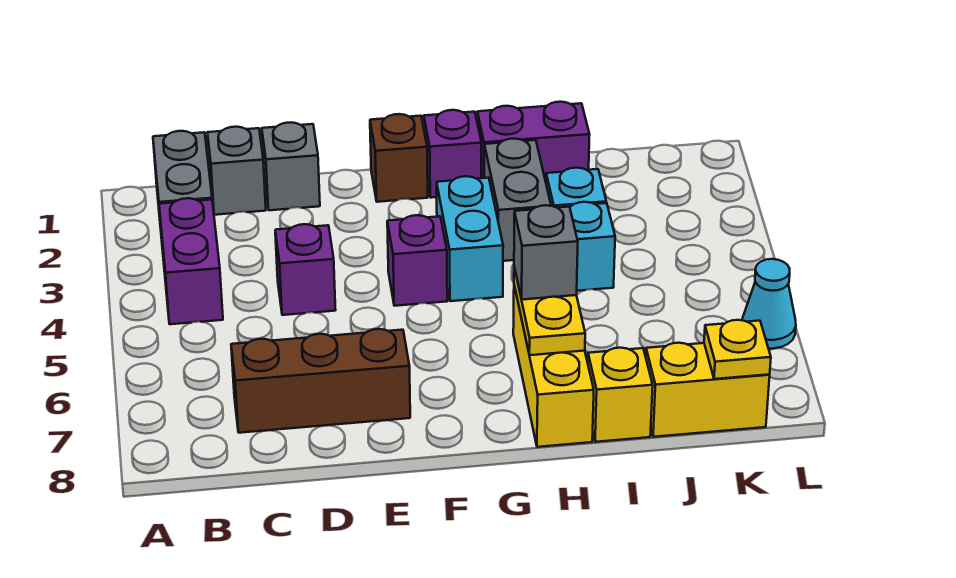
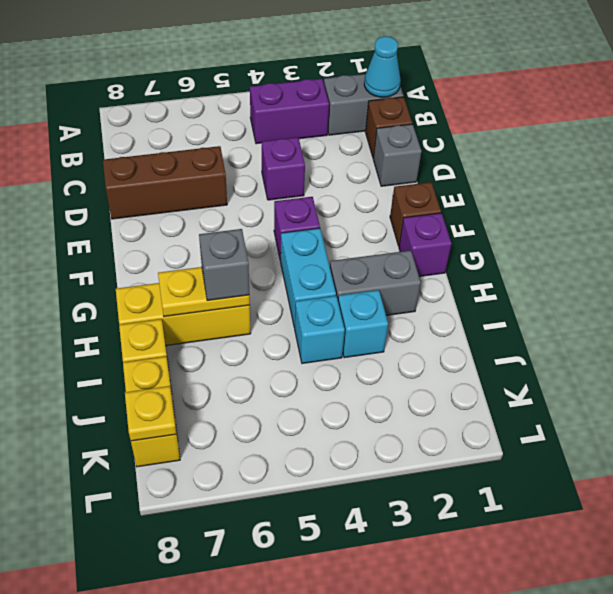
grey 1x1 brick [207,127,266,215] -> brown 1x1 brick [365,97,412,158]
brown 1x3 brick [231,329,410,433] -> brown 1x3 brick turned to [103,146,227,219]
cyan 1x2 brick [437,176,503,301] -> cyan 1x2 brick turned to [281,228,336,328]
purple 1x2 brick [477,102,590,181] -> none
cyan 1x1 cone [742,259,796,349] -> cyan 1x1 cone moved to [364,36,401,97]

